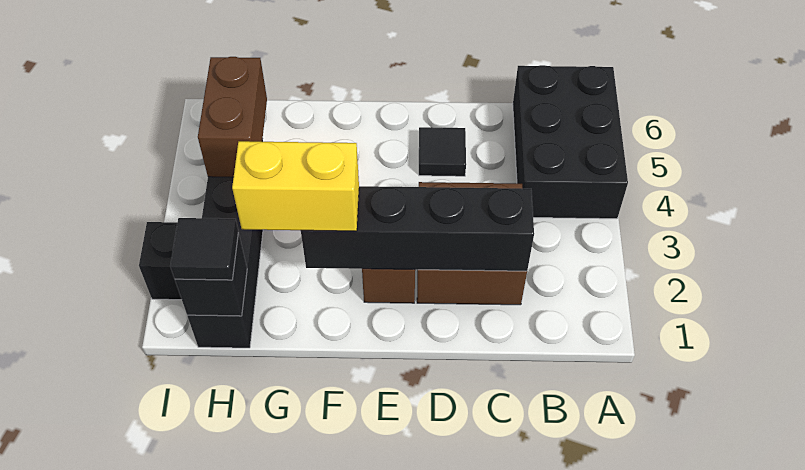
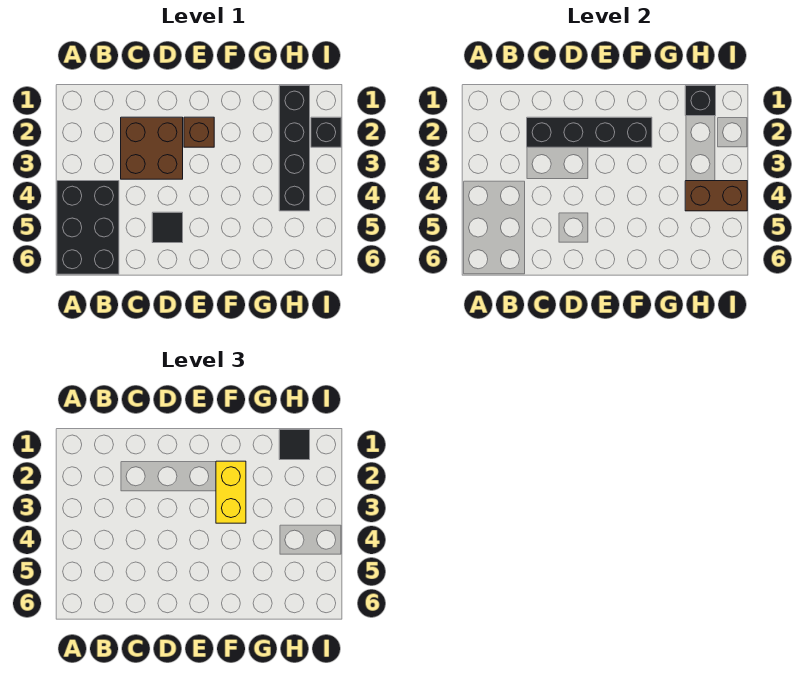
yellow 1x2 brick [232,141,359,231] -> yellow 1x2 brick turned to [216,461,246,523]
brown 1x2 brick [198,57,267,177] -> brown 1x2 brick turned to [685,181,747,211]

